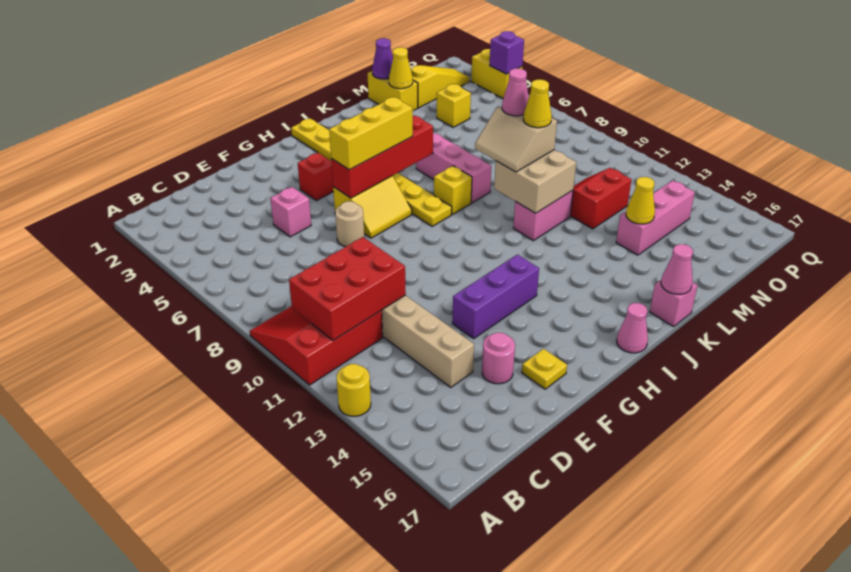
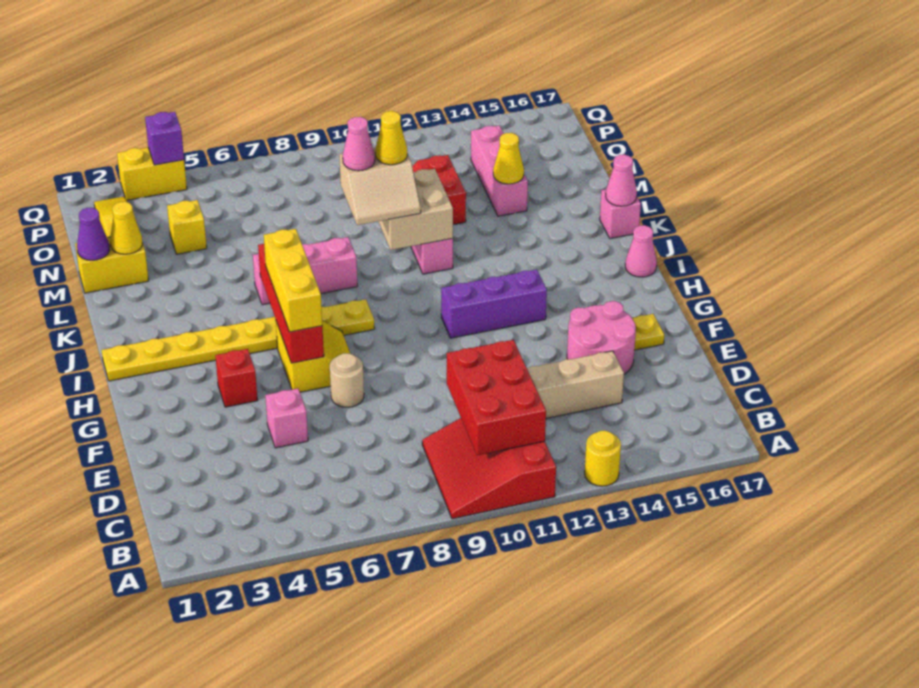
pink 1x1 round brick [482,333,515,384] -> pink 2x2 round brick [567,301,636,374]
purple 1x3 brick [452,255,539,338] -> purple 1x3 brick turned to [441,269,547,338]
yellow 1x1 brick [434,166,472,214] -> none

